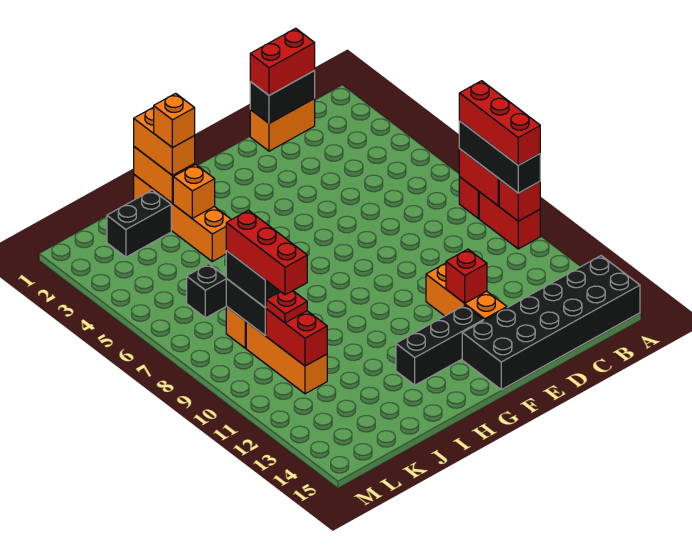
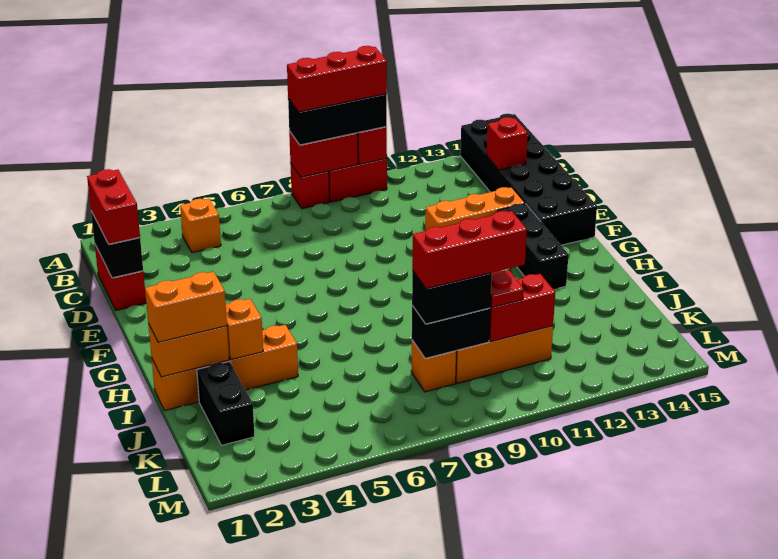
orange 1x2 brick [250,99,315,151] -> red 1x2 brick [95,245,146,310]
red 1x1 brick [446,249,487,303] -> red 1x1 brick moved to [487,117,528,170]
orange 1x1 brick [154,93,195,148] -> orange 1x1 brick moved to [180,199,221,253]
black 1x1 brick [187,264,227,318] -> none

